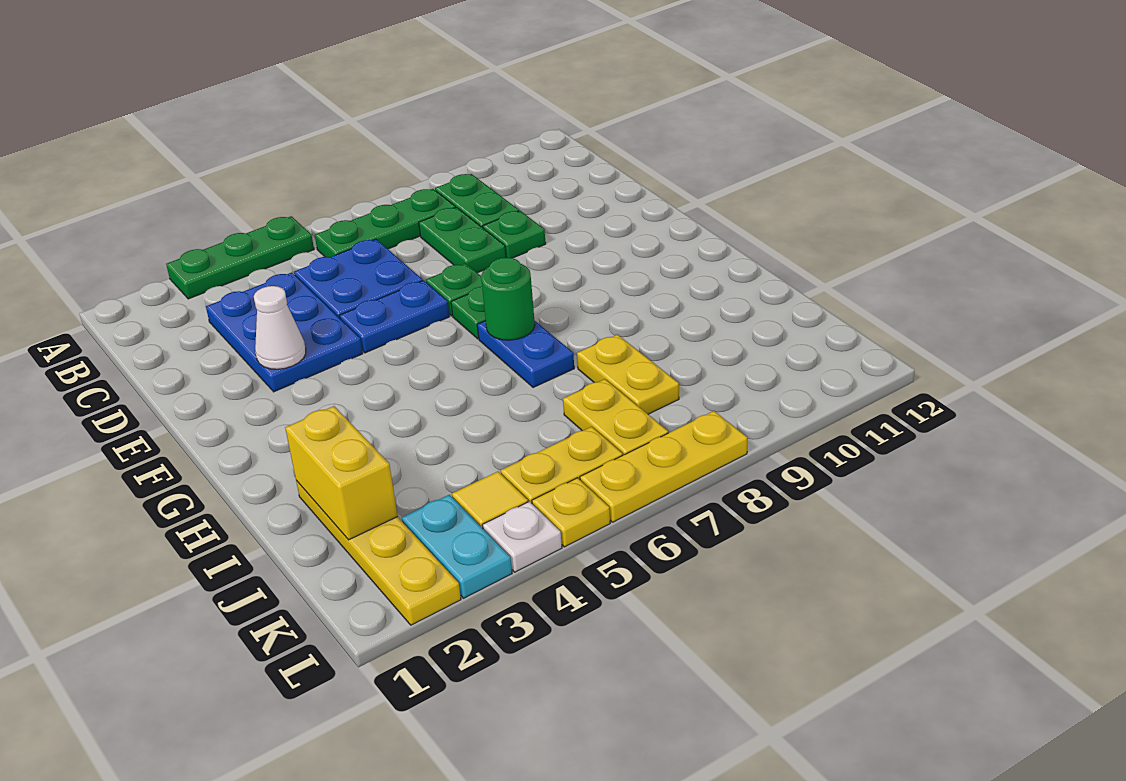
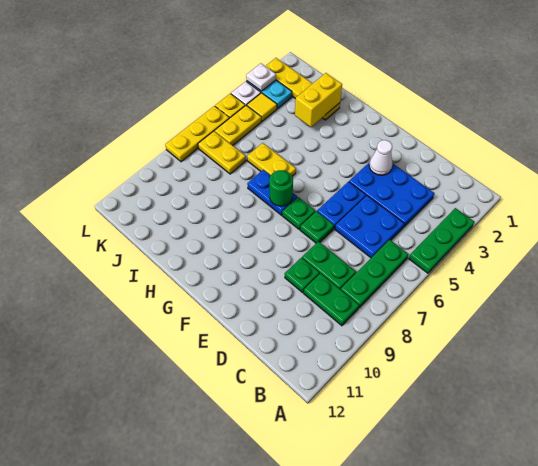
yellow 1x2 brick [285,406,398,540] -> yellow 1x2 brick turned to [295,73,342,127]
yellow 1x2 plate [577,335,679,414] -> yellow 1x2 plate moved to [247,143,296,176]
none -> white 1x1 plate [246,63,276,91]

